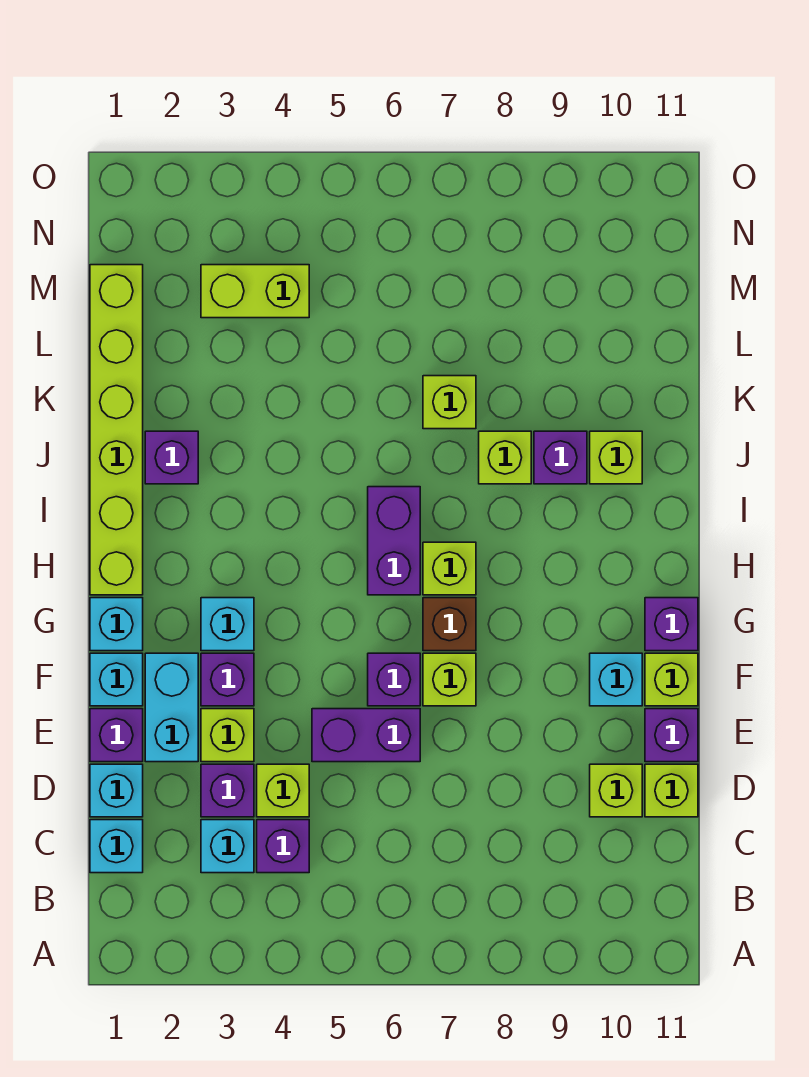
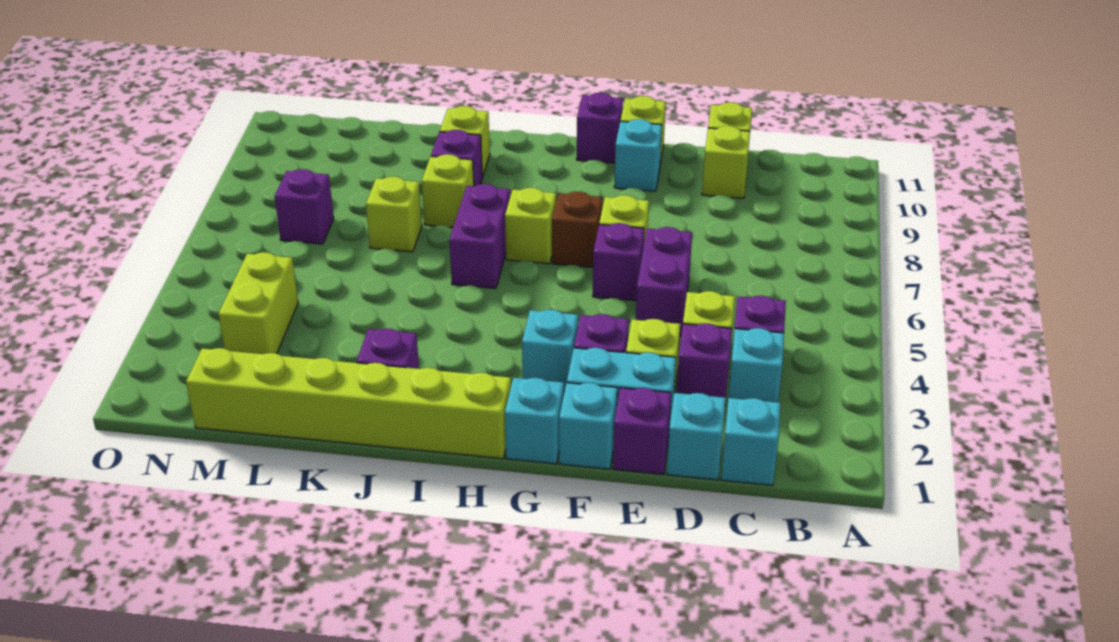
purple 1x1 brick [645,709,698,762] -> purple 1x1 brick moved to [275,169,334,244]
purple 1x2 brick [368,487,420,595] -> purple 1x2 brick turned to [449,184,510,288]

